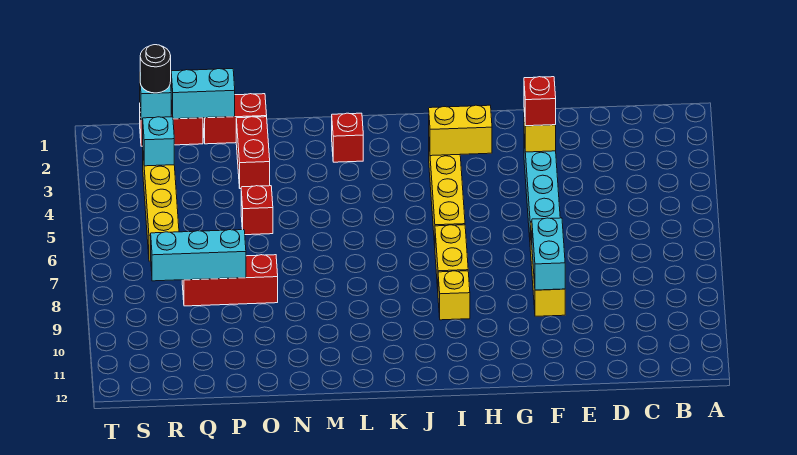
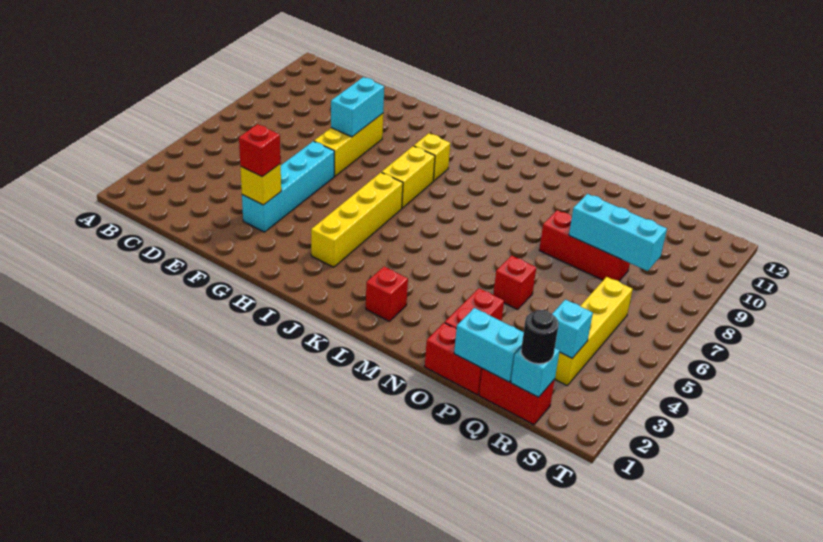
yellow 1x2 brick [429,105,492,156] -> none

